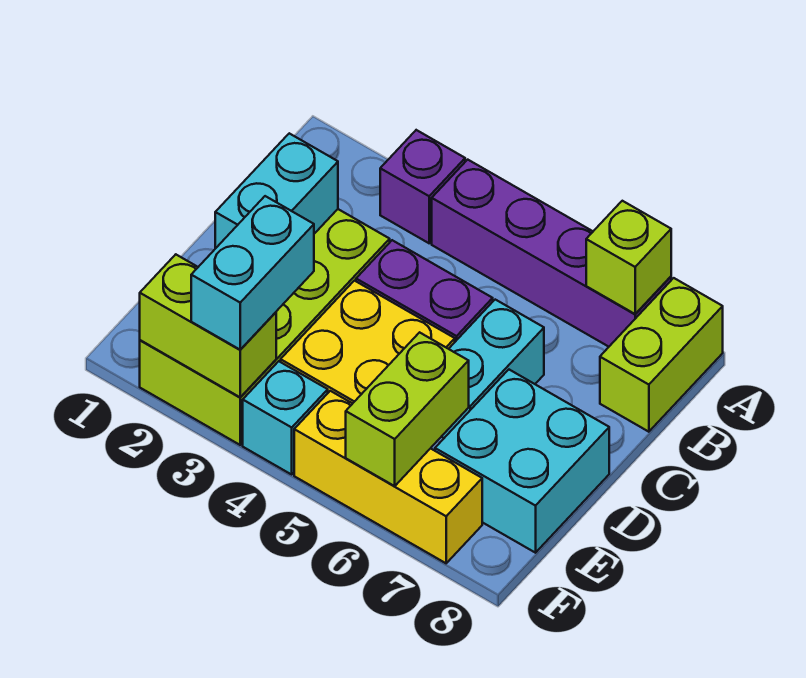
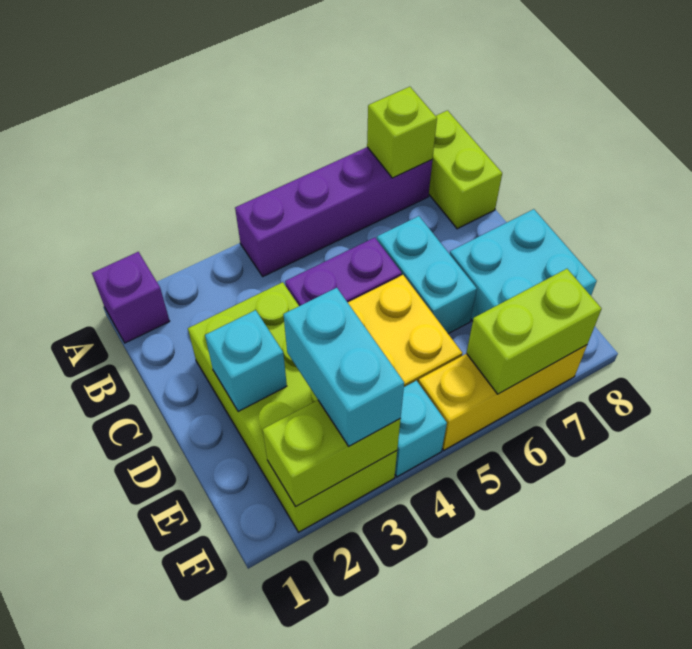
purple 1x1 brick [380,130,465,243] -> purple 1x1 brick moved to [92,252,170,343]
cyan 1x2 brick [215,133,338,249] -> cyan 1x1 brick [205,310,287,412]
lime 1x2 brick [346,332,469,486] -> lime 1x2 brick turned to [466,269,602,394]

